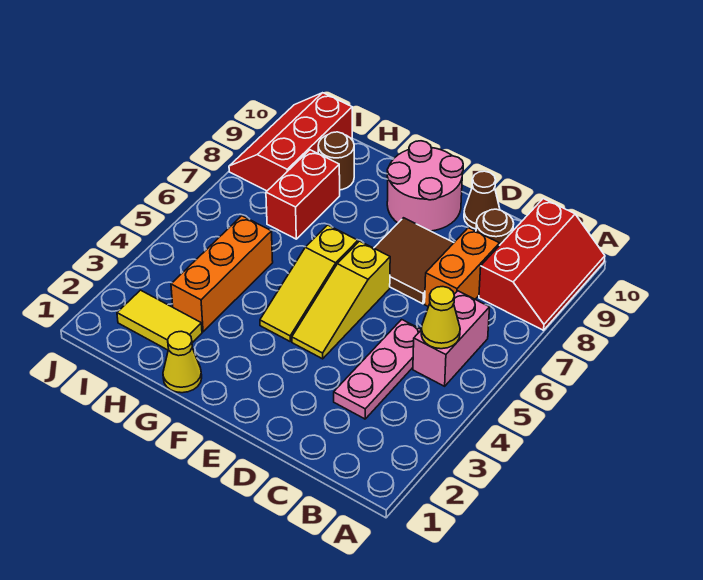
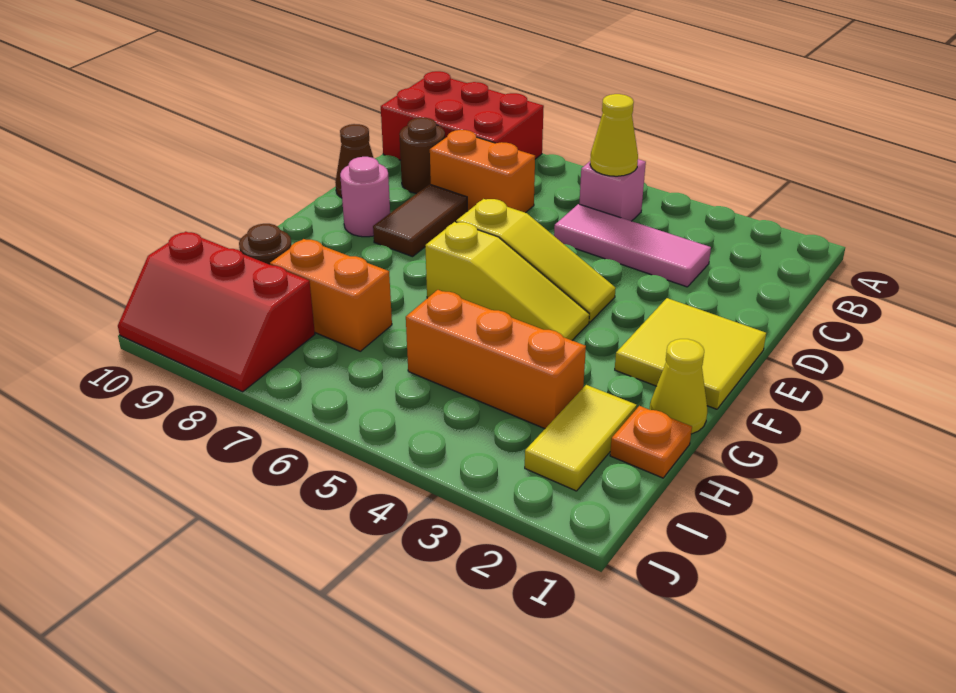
red 2x3 slope [479,199,605,330] -> red 2x3 brick [381,71,544,160]
pink 1x2 brick [413,291,490,386] -> pink 1x1 brick [579,159,646,221]
pink 1x3 plate [334,319,421,419] -> pink 1x3 tile [554,204,711,287]
brown 2x2 tile [374,218,454,304] -> brown 1x2 tile [373,184,467,257]
none -> yellow 2x2 tile [615,298,766,409]
pink 2x2 round brick [387,141,463,231] -> pink 1x1 round brick [340,157,390,237]
none -> orange 1x1 plate [610,406,692,478]
red 1x2 brick [266,150,340,239] -> orange 1x2 brick [270,239,392,351]

